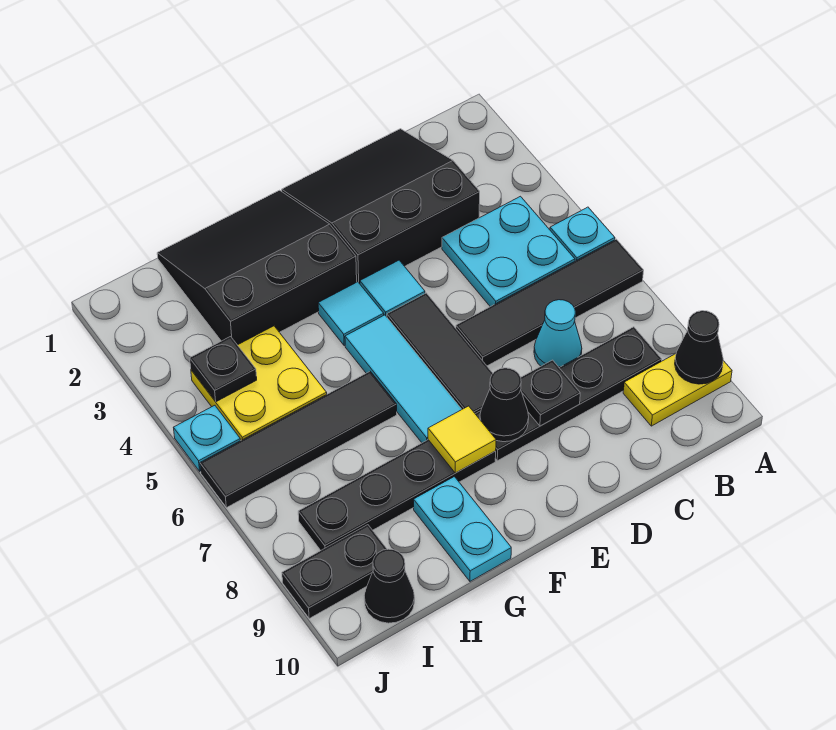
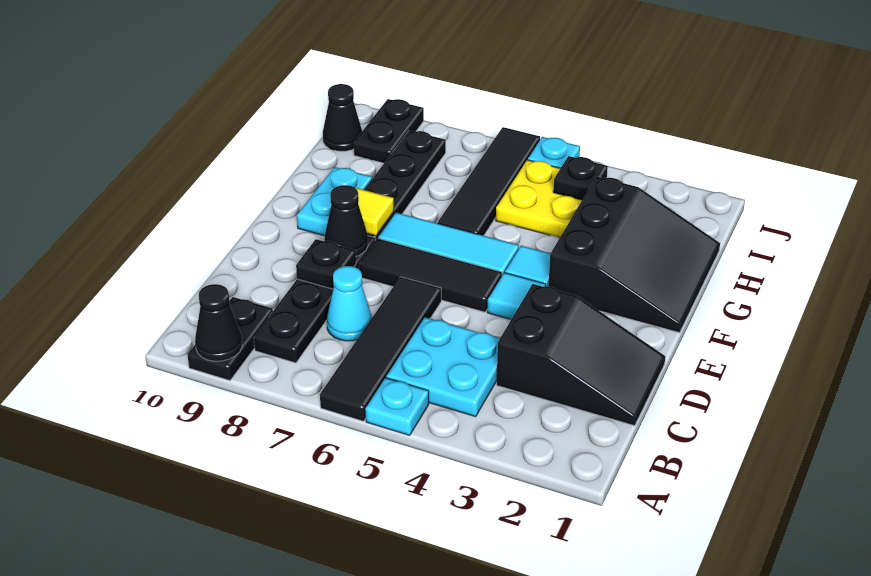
yellow 1x2 plate [623,354,732,426] -> black 1x2 plate [187,297,273,381]
black 3x3 slope [282,129,480,284] -> black 2x3 slope [497,284,665,426]
cyan 1x2 plate [414,477,511,581] -> cyan 1x2 plate turned to [297,167,372,236]

